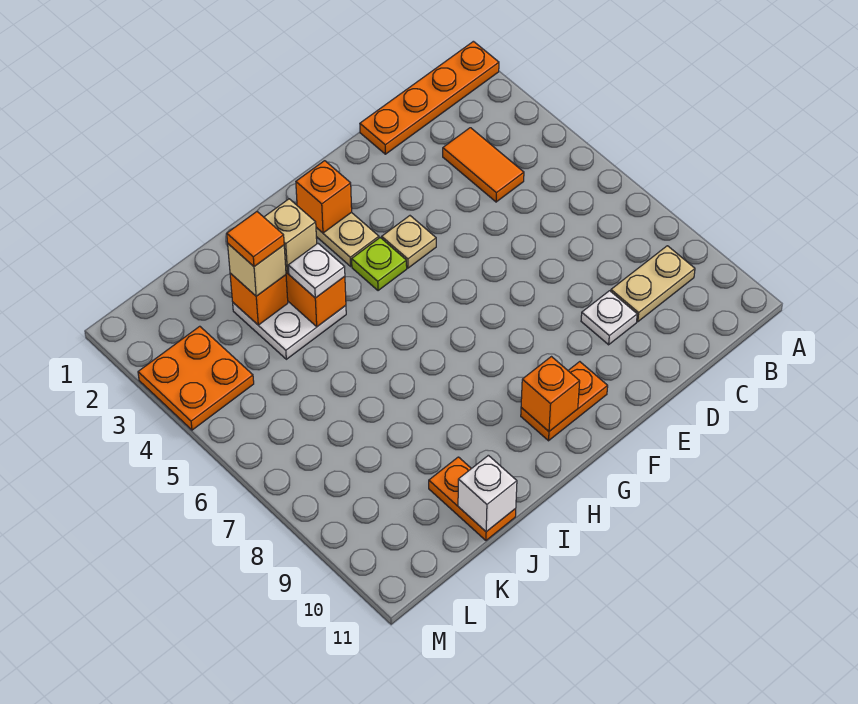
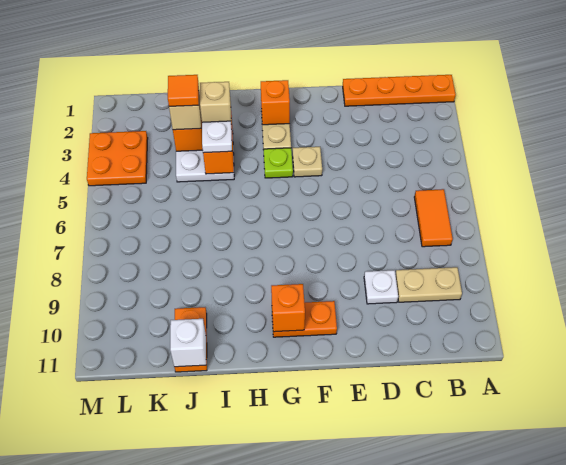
orange 1x2 tile [443,128,524,202] -> orange 1x2 tile moved to [414,189,453,247]

